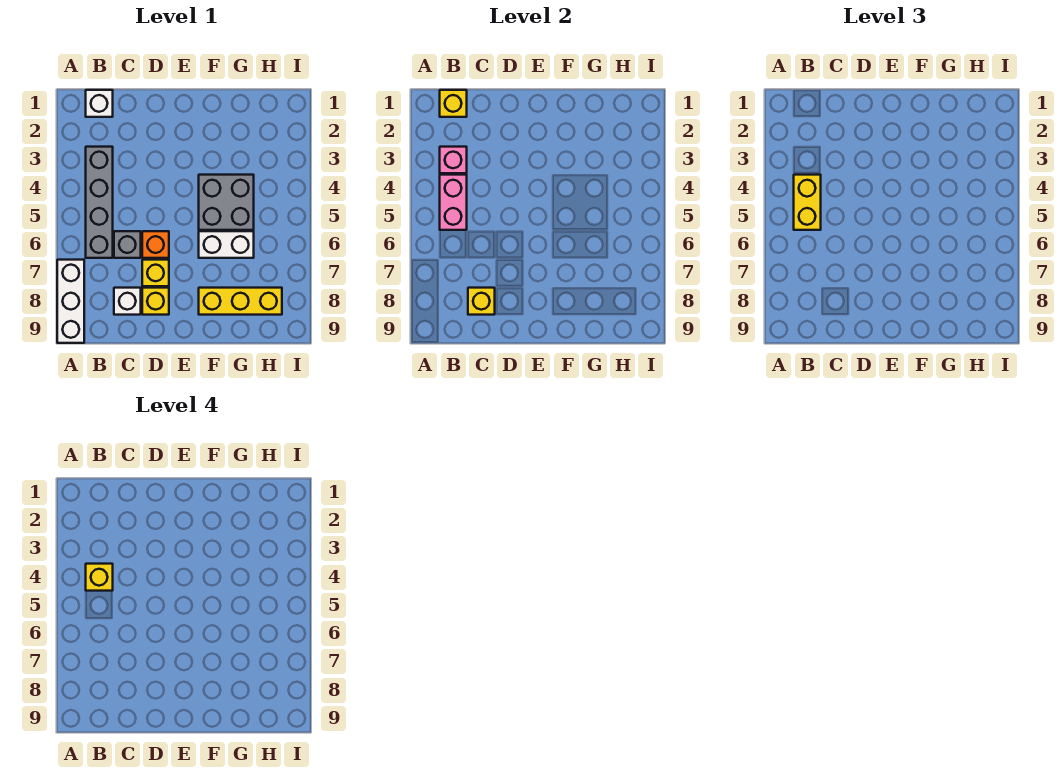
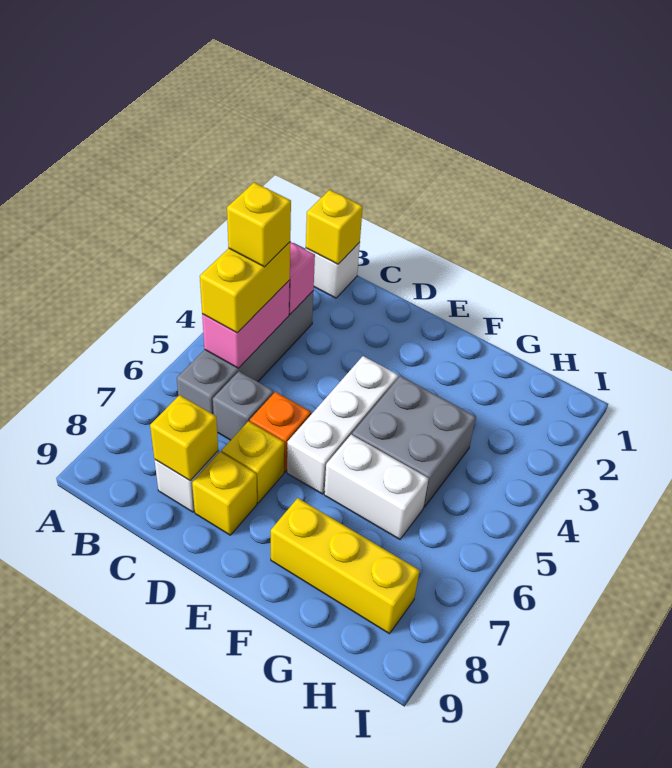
white 1x3 brick [57,260,84,343] -> white 1x3 brick moved to [287,356,399,494]

